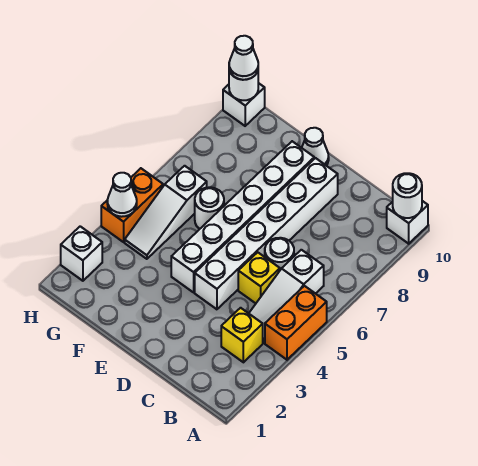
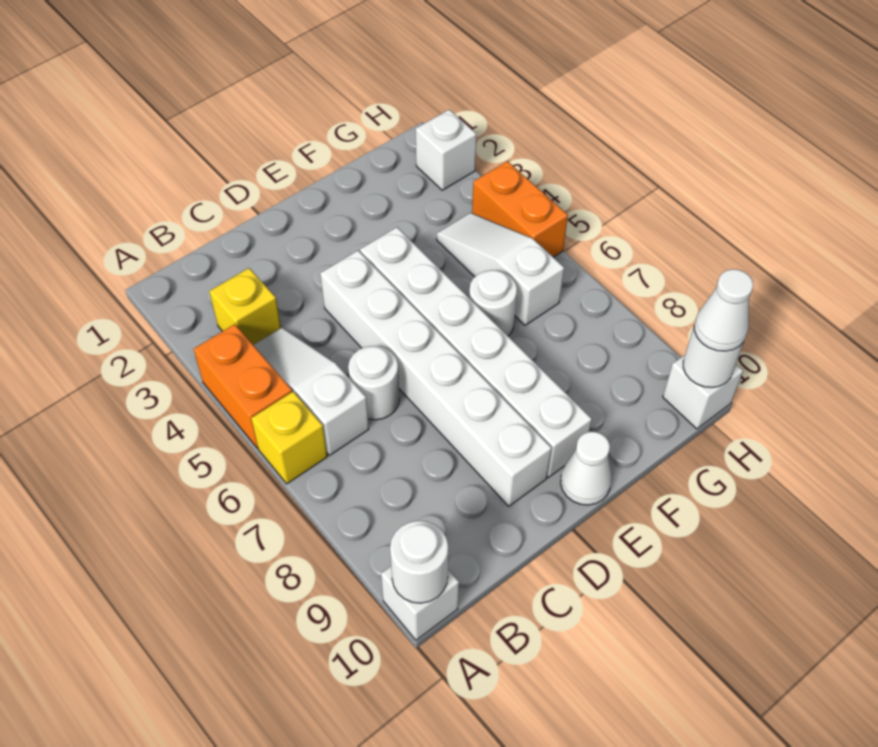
yellow 1x1 brick [238,252,280,303] -> yellow 1x1 brick moved to [251,392,327,484]
white 1x1 cone [107,173,137,217] -> none

